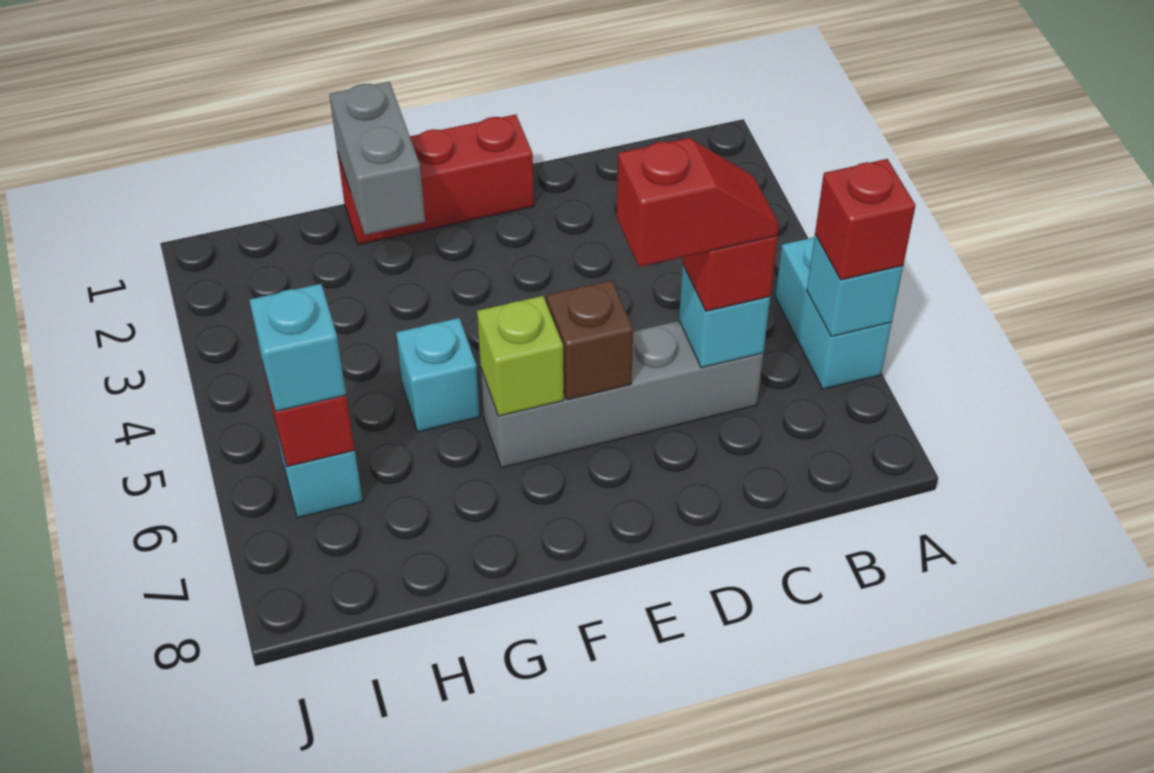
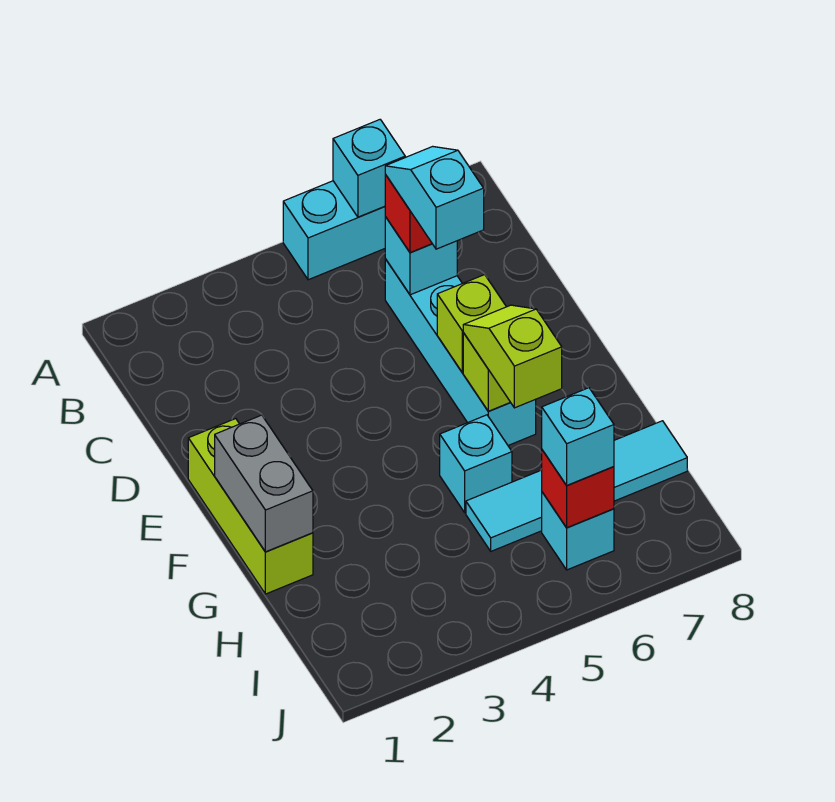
red 1x1 brick [815,159,916,280] -> none
grey 1x4 brick [481,321,763,468] -> cyan 1x4 brick [385,259,536,445]
red 1x2 slope [617,138,779,267] -> cyan 1x2 slope [385,146,484,249]
red 1x3 brick [337,115,534,245] -> lime 1x3 brick [188,419,313,594]
brown 1x1 brick [547,280,633,400] -> lime 1x1 brick [437,275,506,372]
none -> lime 1x2 slope [463,305,562,408]
grey 1x2 brick [329,82,425,235] -> grey 1x2 brick turned to [215,415,313,552]
none -> cyan 1x4 tile [466,421,687,551]

